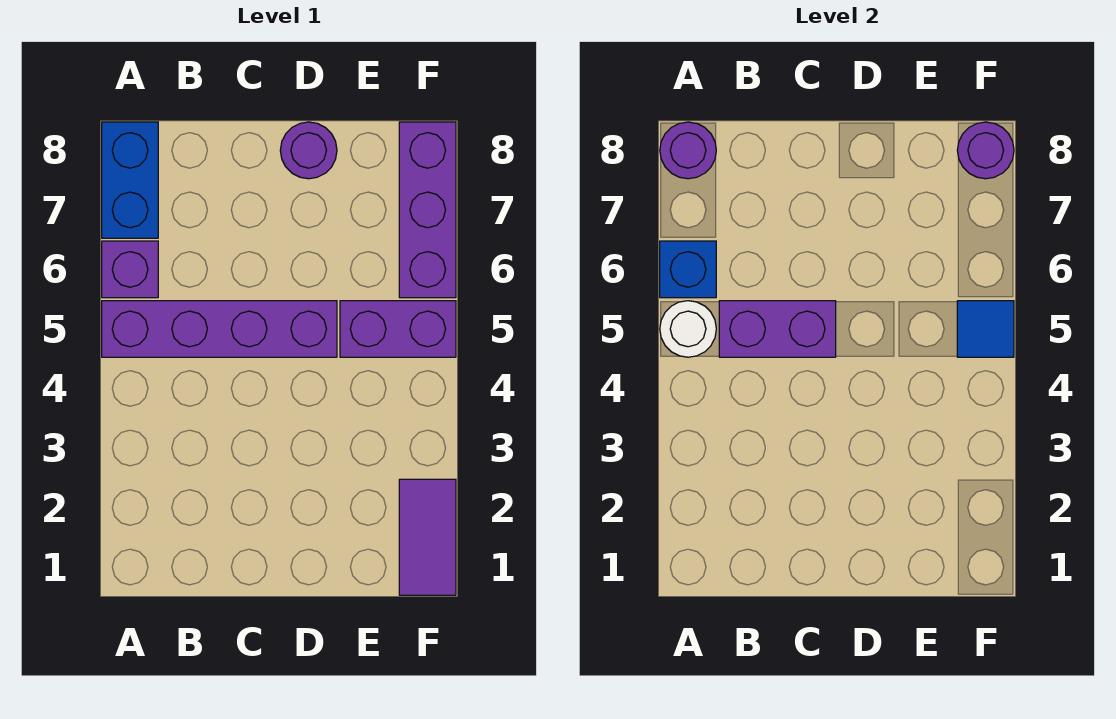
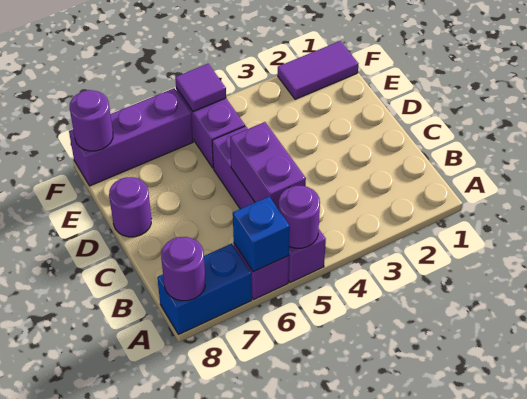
white 1x1 round brick [660,301,716,357] -> purple 1x1 round brick [279,186,320,248]
blue 1x1 tile [957,301,1014,357] -> purple 1x1 tile [175,64,226,112]

